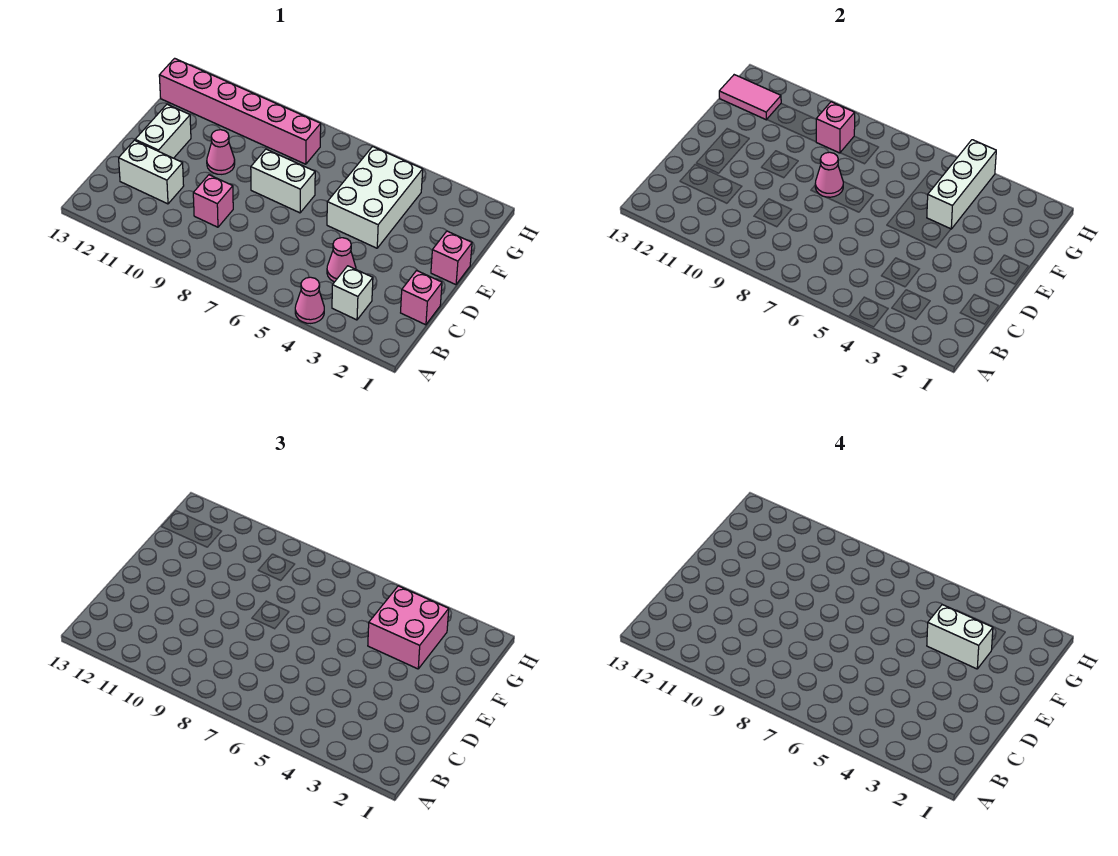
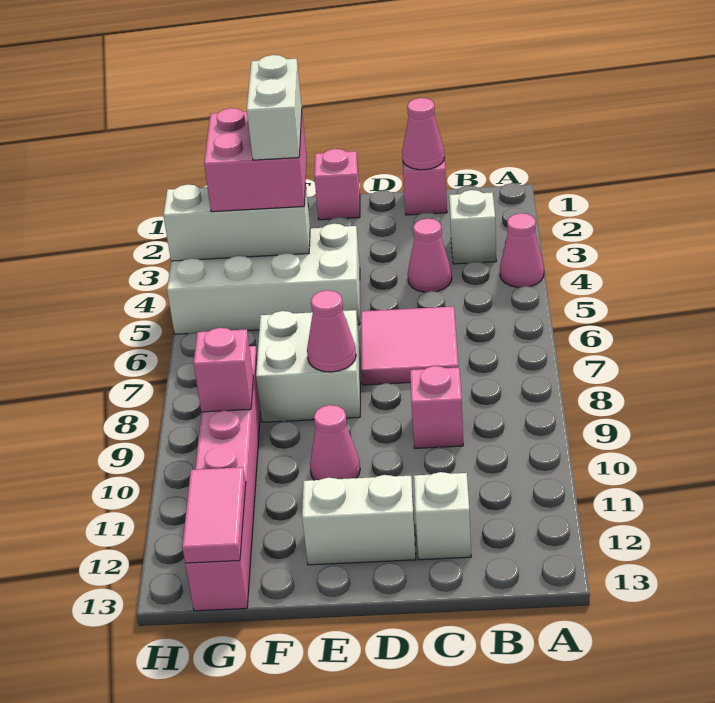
none -> pink 1x1 cone [402,98,445,170]
none -> pink 2x2 tile [361,306,458,385]
white 1x2 brick [119,140,184,204] -> white 1x1 brick [414,472,471,560]
white 2x3 brick [327,146,423,248] -> white 2x4 brick [167,224,360,334]
white 1x2 brick [251,149,315,213] -> white 2x2 brick [256,310,360,422]

